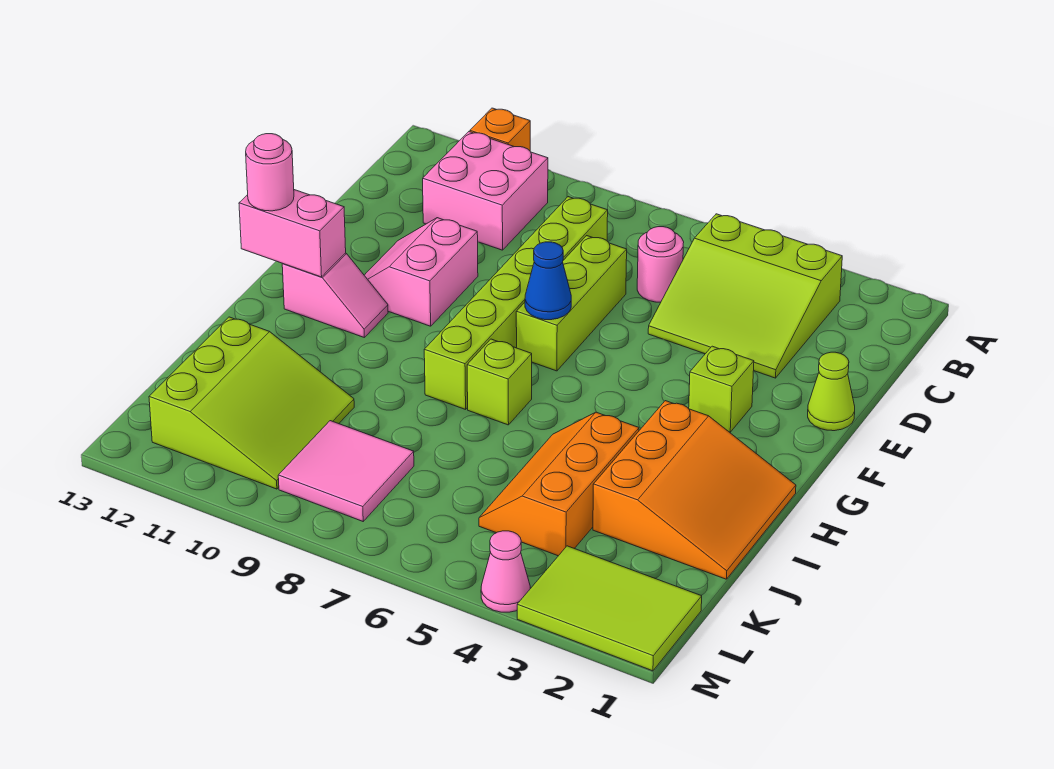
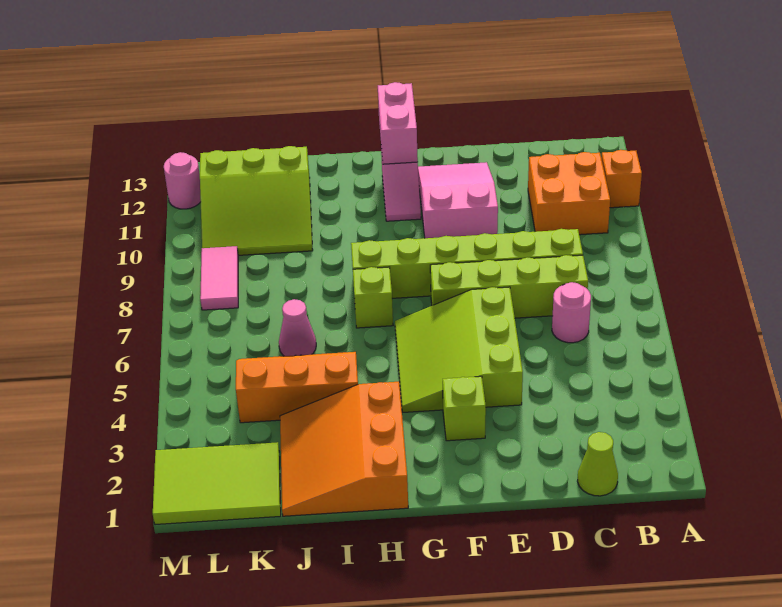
lime 3x3 slope [648,214,842,378] -> lime 3x3 slope moved to [395,287,523,412]
pink 2x2 brick [423,132,548,250] -> orange 2x2 brick [528,152,610,235]
lime 1x3 brick [516,236,627,371] -> lime 1x4 brick [430,255,588,318]
lime 1x1 cone [808,352,855,431] -> lime 1x1 cone moved to [577,432,618,496]
pink 2x2 slope [364,218,478,326] -> pink 2x3 slope [418,162,498,238]
blue 1x1 cone [525,242,571,320] -> none
pink 1x1 round brick [246,134,294,211] -> pink 1x1 round brick moved to [164,152,201,209]
orange 3x3 slope [593,401,796,579] -> orange 3x3 slope turned to [280,382,408,516]
pink 2x2 tile [278,421,414,521] -> pink 1x2 tile [200,246,238,310]
lime 2x3 tile [517,546,702,671] -> lime 2x3 tile turned to [153,442,281,525]
pink 1x1 cone [481,531,530,612] -> pink 1x1 cone moved to [279,299,316,356]

